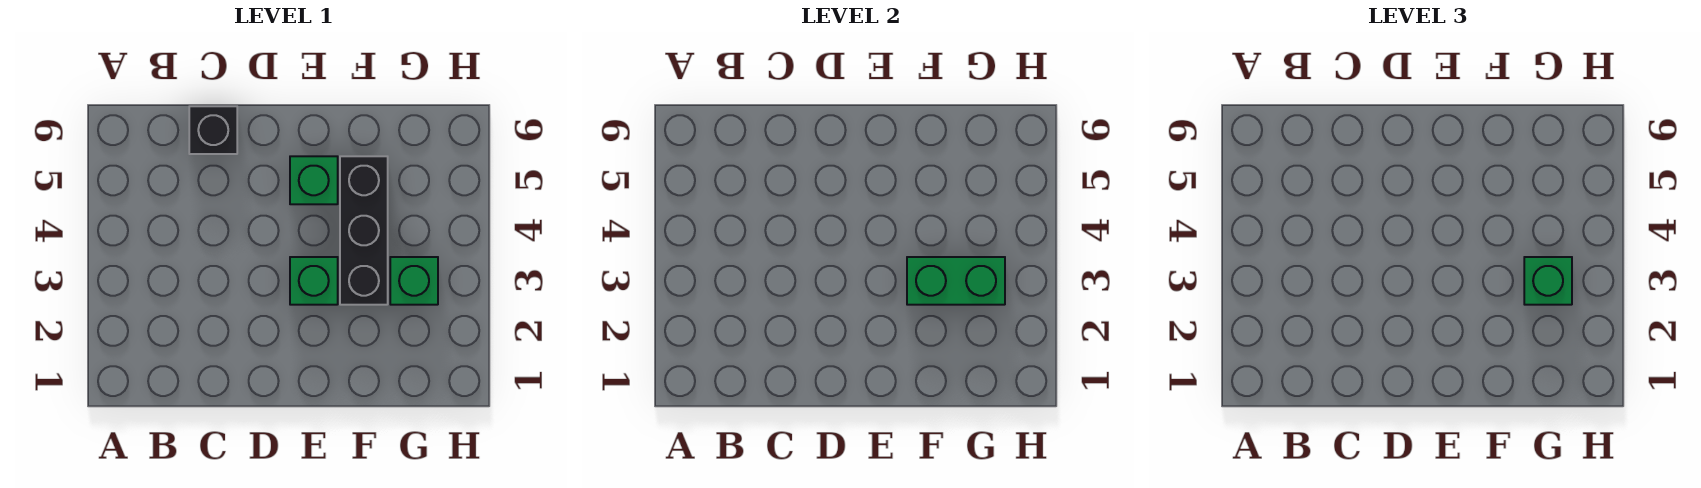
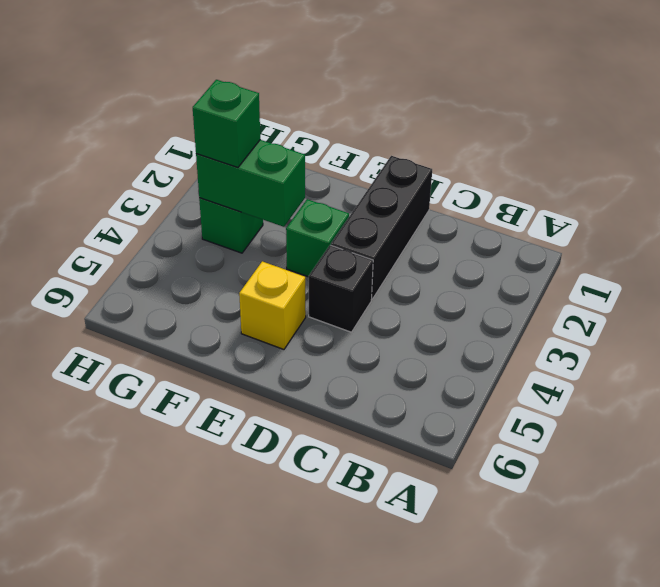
black 1x1 brick [189,106,237,154] -> black 1x1 brick moved to [309,245,373,332]
green 1x1 brick [290,156,338,204] -> yellow 1x1 brick [239,261,306,349]
black 1x3 brick [340,156,388,305] -> black 1x3 brick moved to [331,156,432,299]

